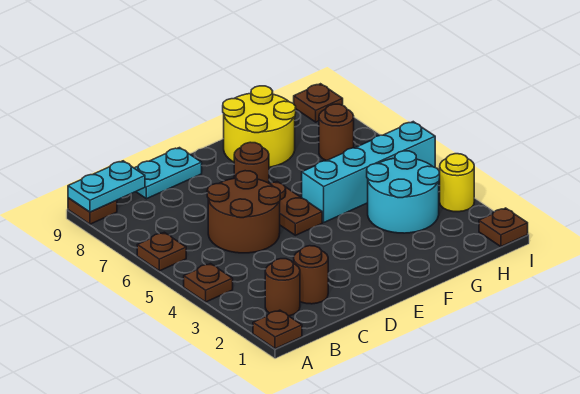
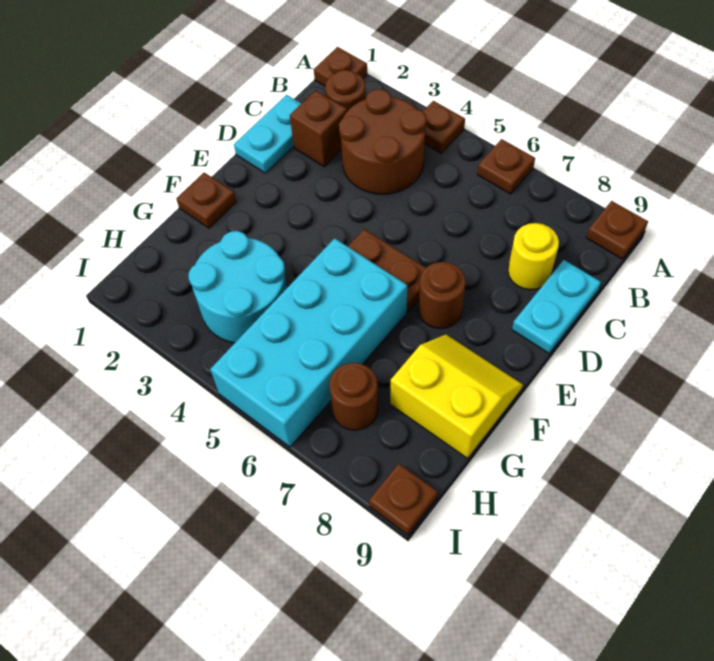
cyan 1x2 plate [68,161,145,212] -> cyan 1x2 plate moved to [234,95,301,173]
brown 1x1 round brick [294,246,328,304] -> brown 1x1 brick [290,90,347,167]
brown 2x2 round brick [207,171,280,253] -> brown 2x2 round brick moved to [339,89,427,194]
cyan 1x4 brick [302,122,435,223] -> cyan 2x4 brick [210,238,408,447]
yellow 2x2 round brick [223,86,296,167] -> yellow 2x2 slope [391,334,523,459]
brown 1x1 plate [479,208,528,247] -> brown 1x1 plate moved to [176,173,236,228]
yellow 1x1 round brick [440,154,474,212] -> yellow 1x1 round brick moved to [508,223,559,290]

